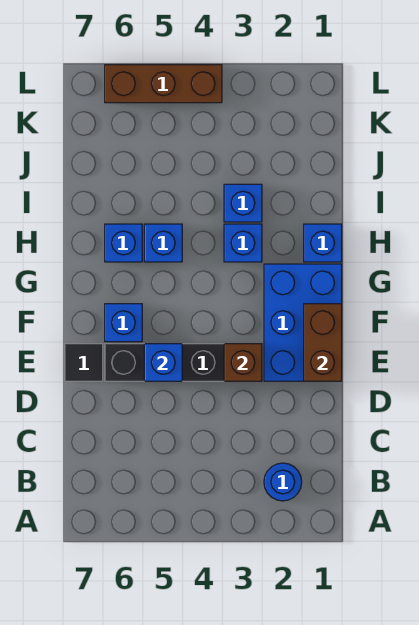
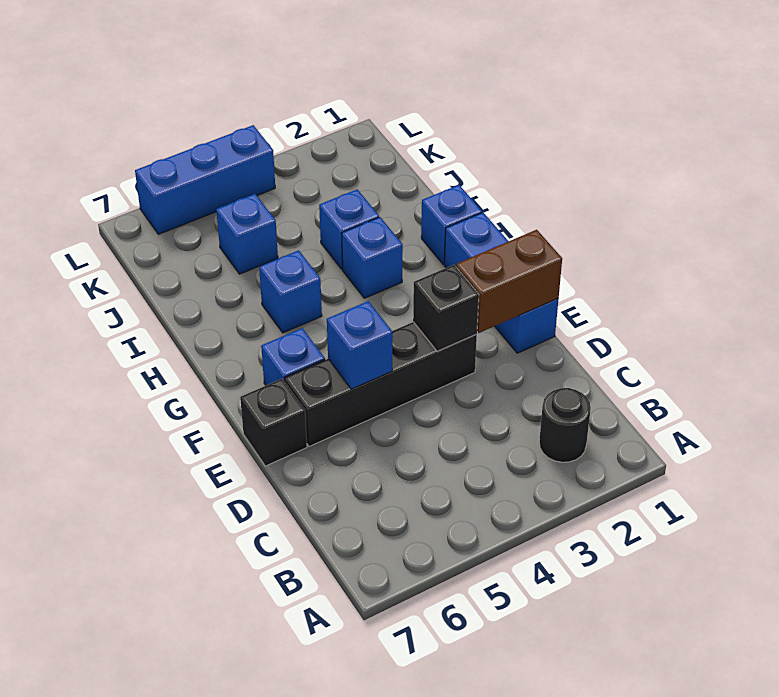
blue 1x1 round brick [264,463,302,501] -> black 1x1 round brick [539,388,591,462]
blue 2x3 brick [264,264,342,381] -> blue 1x3 brick [445,213,558,353]
brown 1x2 brick [304,304,342,381] -> brown 1x2 brick turned to [456,230,562,333]
brown 1x1 brick [224,344,262,381] -> black 1x1 brick [413,265,479,351]
black 1x1 tile [65,344,103,381] -> black 1x1 brick [240,379,307,466]
blue 1x1 brick [105,224,142,262] -> blue 1x1 brick moved to [216,194,278,274]
brown 1x3 brick [105,65,222,103] -> blue 1x3 brick [135,125,275,234]

